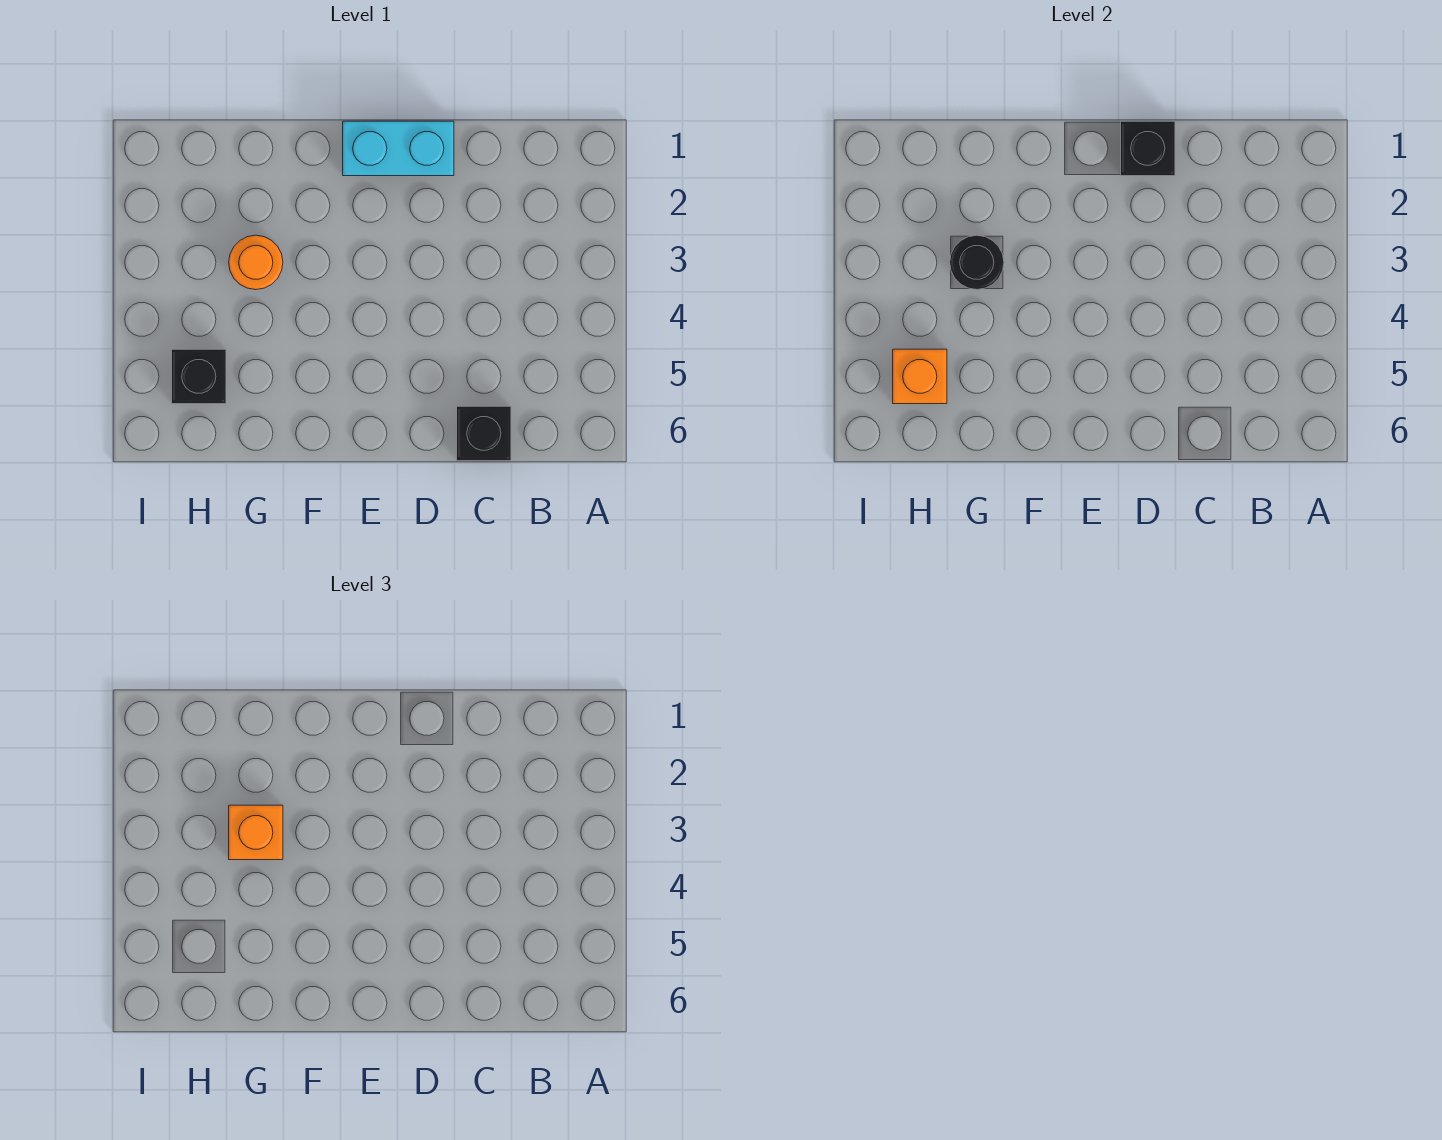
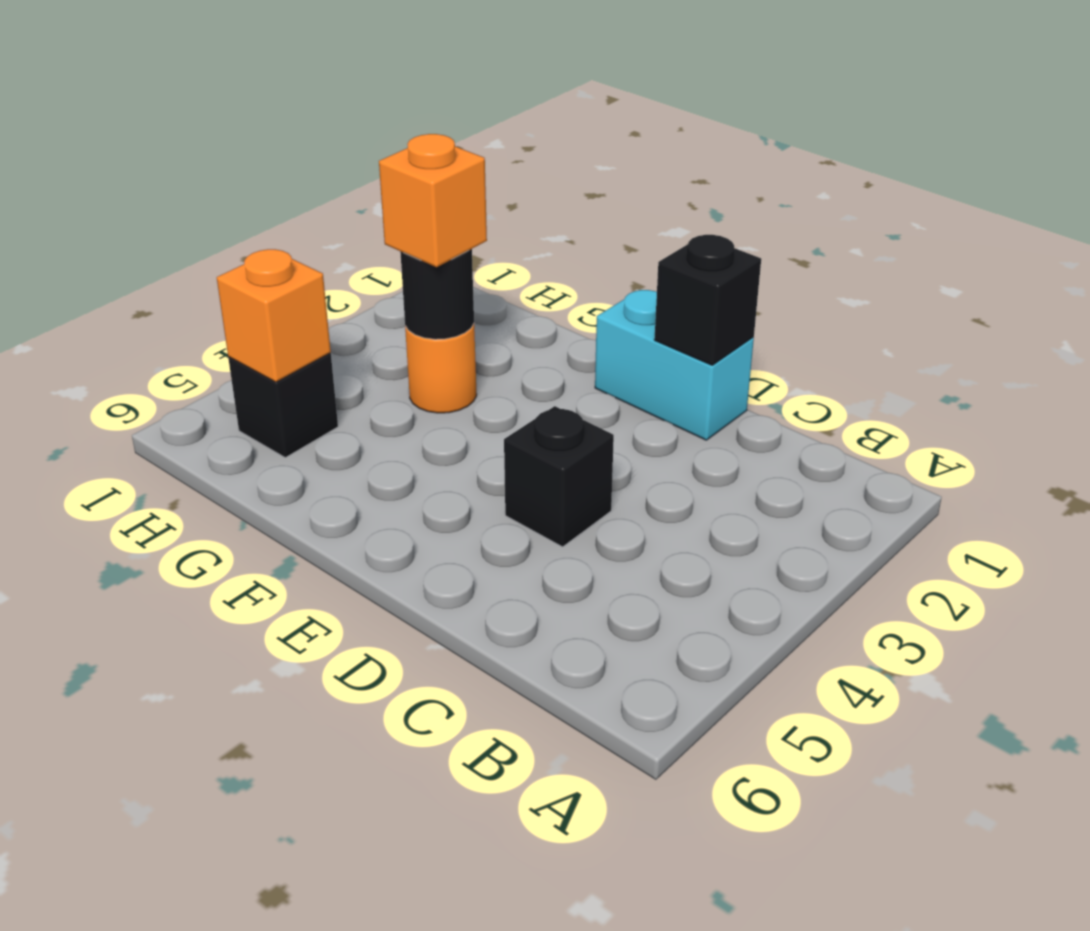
black 1x1 brick [457,406,511,461] -> black 1x1 brick moved to [504,406,614,547]

